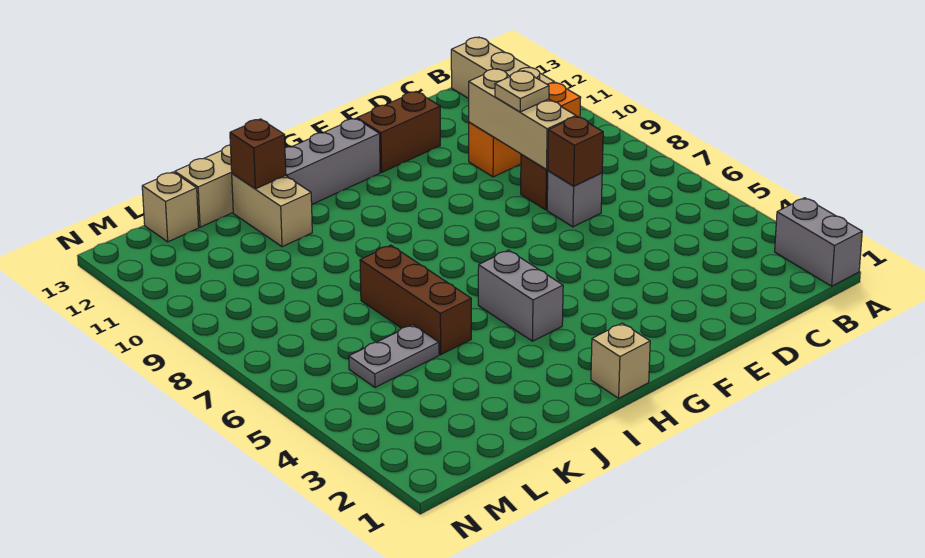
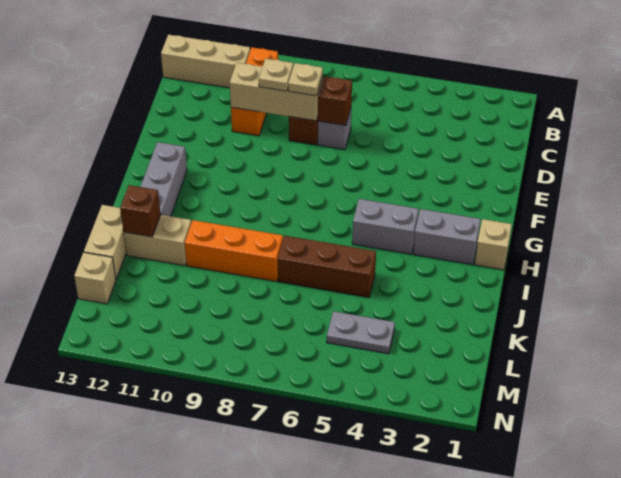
grey 1x2 brick [775,198,862,286] -> grey 1x2 brick moved to [413,209,480,265]
none -> tan 1x1 plate [288,63,323,96]
brown 1x2 brick [357,92,440,172] -> none
none -> orange 1x3 brick [185,220,283,281]
grey 1x2 plate [349,325,439,387] -> grey 1x2 plate turned to [327,311,395,354]

